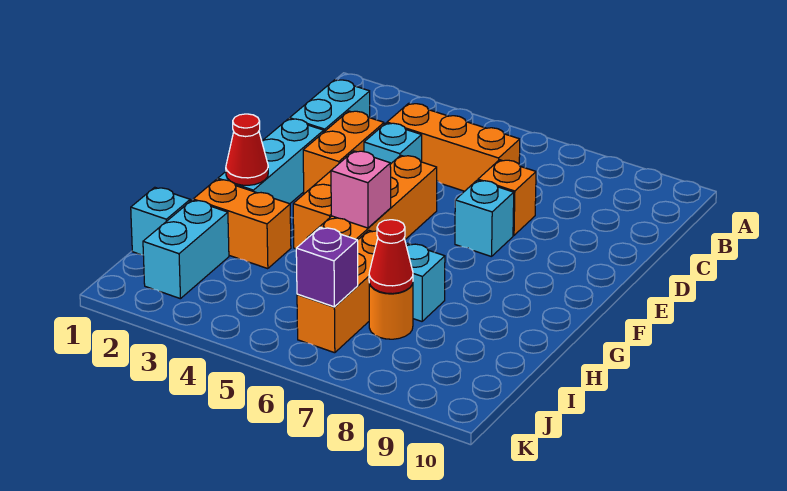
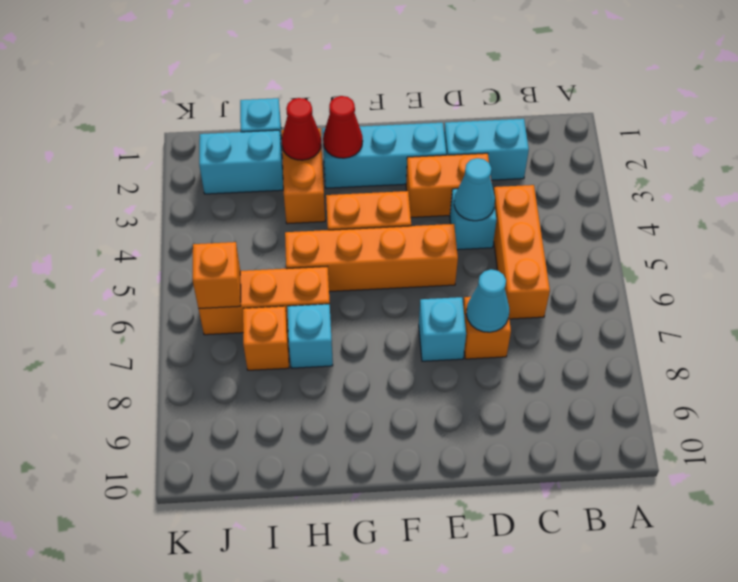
none -> cyan 1x1 cone [454,158,495,221]
none -> cyan 1x1 cone [466,269,509,332]
pink 1x1 brick [331,151,391,228] -> none
orange 1x1 round brick [369,284,413,339] -> orange 1x1 brick [243,306,289,370]
red 1x1 cone [369,220,413,294] -> red 1x1 cone moved to [282,98,321,160]
purple 1x1 brick [296,227,358,307] -> orange 1x1 brick [193,242,241,309]

